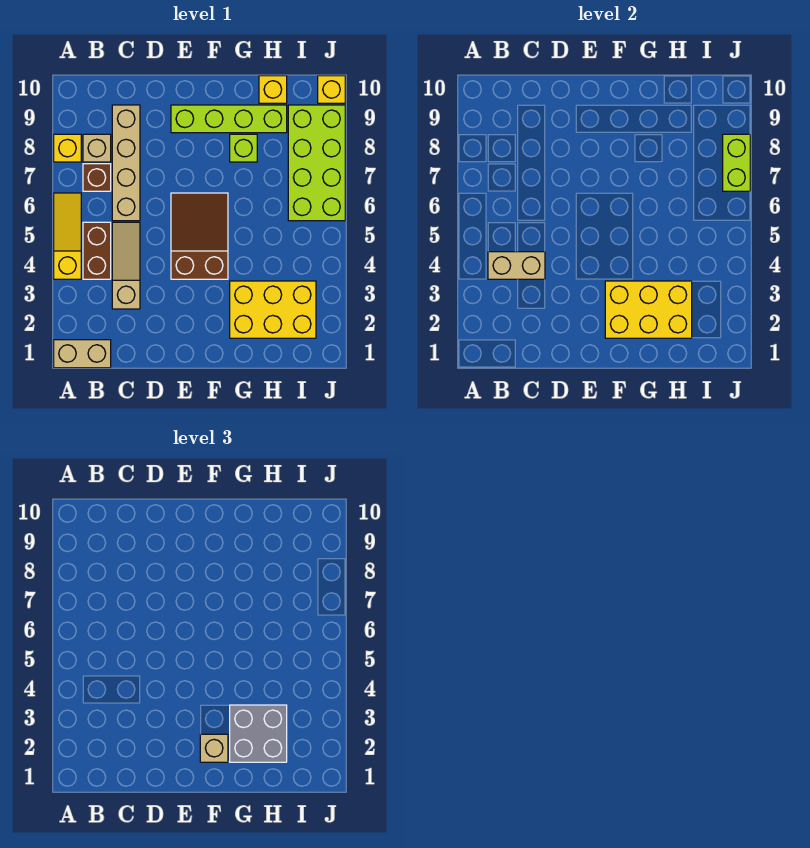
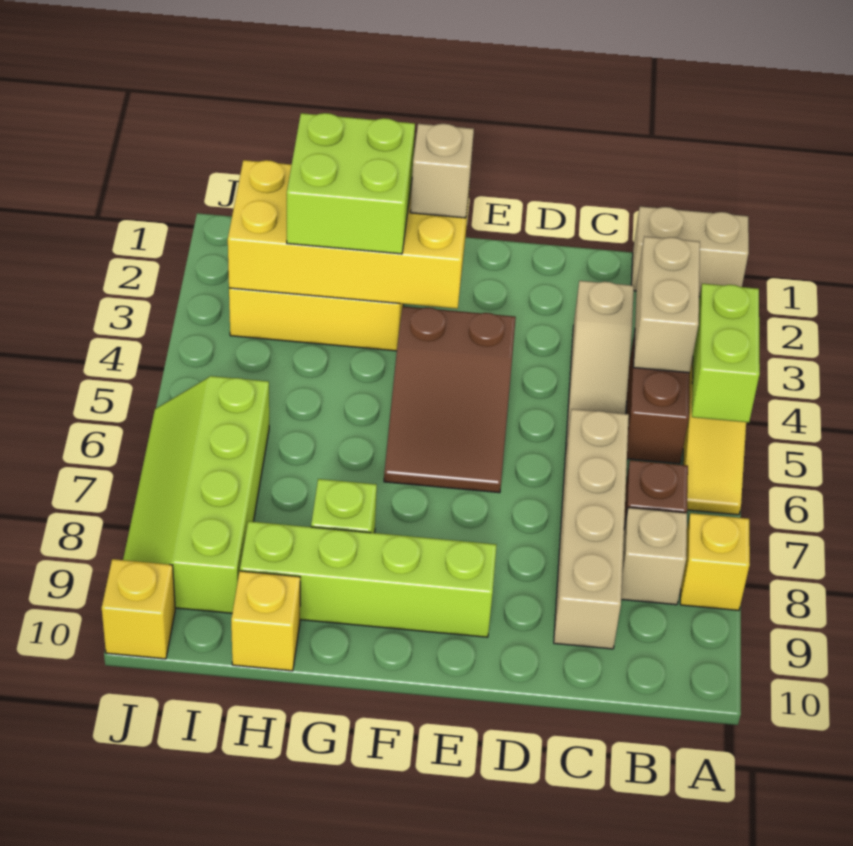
tan 1x2 brick [488,252,545,279] -> tan 1x2 brick turned to [633,236,700,373]
yellow 2x3 brick [605,281,692,338] -> yellow 2x4 brick [228,160,470,309]
grey 2x2 brick [230,705,287,762] -> lime 2x2 brick [287,113,415,254]
lime 2x4 brick [288,105,345,221] -> lime 2x4 slope [123,376,269,613]
lime 1x2 brick [723,134,750,191] -> lime 1x2 brick moved to [692,284,760,422]

